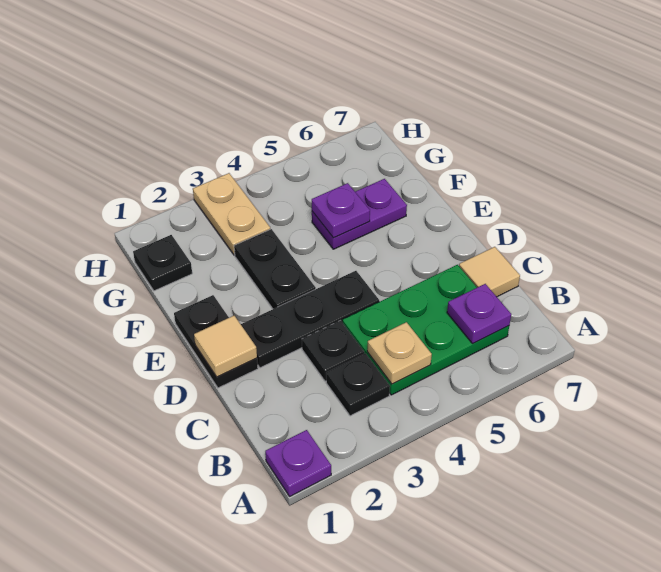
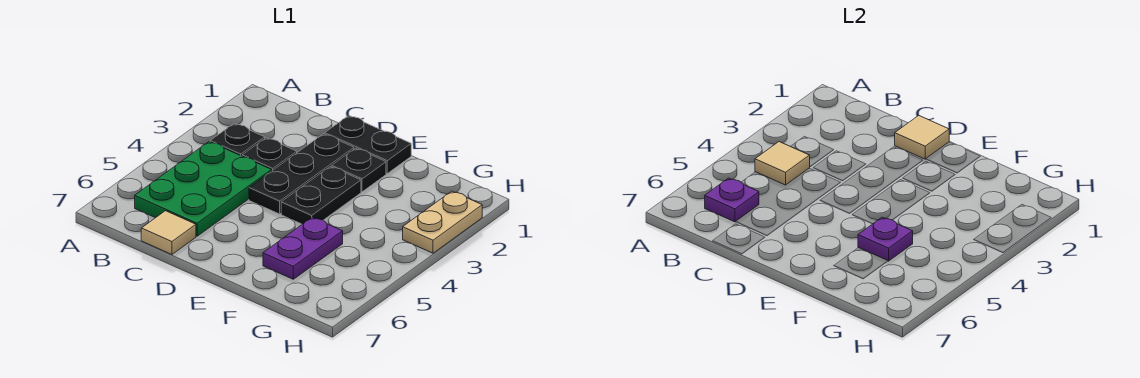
purple 1x1 plate [265,430,331,496] -> none
tan 1x1 plate [367,322,432,384] -> tan 1x1 tile [755,142,810,185]
black 1x2 plate [234,229,316,309] -> black 1x2 plate turned to [281,166,361,224]
black 1x1 plate [133,235,192,291] -> black 1x1 plate moved to [332,148,386,192]
tan 1x2 plate [193,173,270,255] -> tan 1x2 plate turned to [403,191,482,253]

